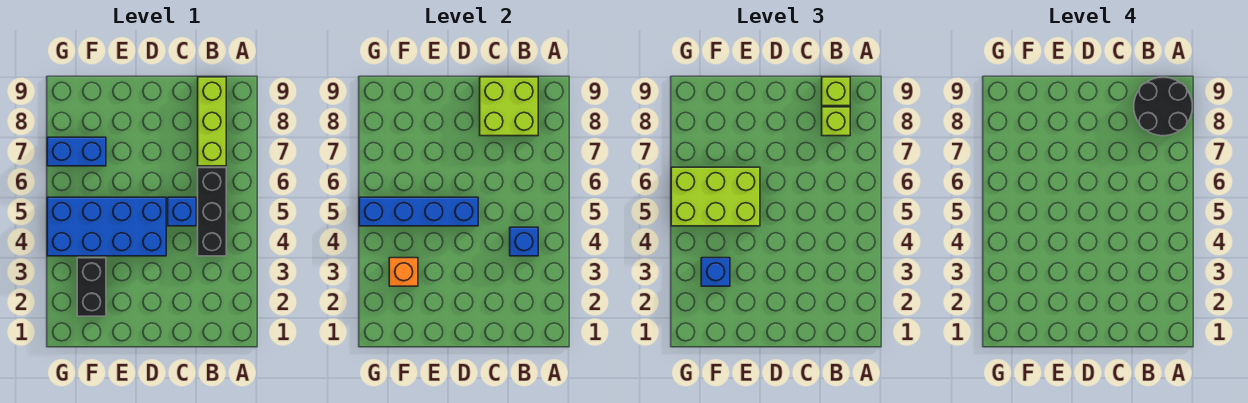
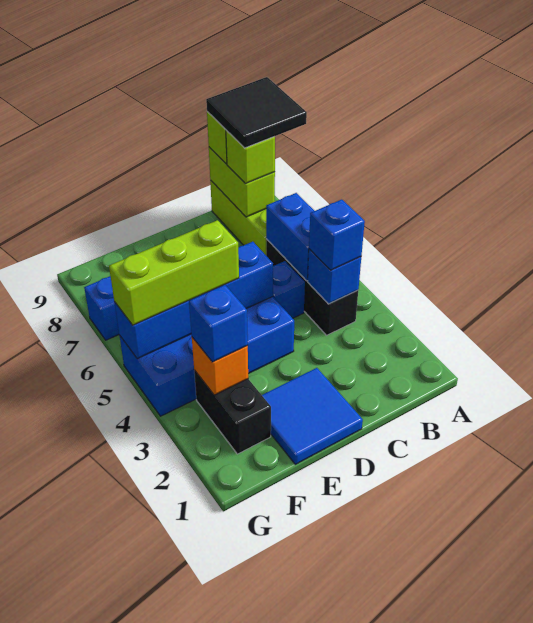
black 2x2 round brick [1134,77,1192,136] -> black 2x2 tile [206,77,307,148]
none -> blue 1x1 brick [309,199,365,270]
none -> blue 1x2 brick [266,193,314,281]
lime 2x2 brick [480,77,538,136] -> lime 1x2 brick [209,147,275,217]
none -> blue 2x2 tile [262,368,363,464]
lime 2x3 brick [671,167,760,226] -> lime 1x3 brick [109,220,239,325]

